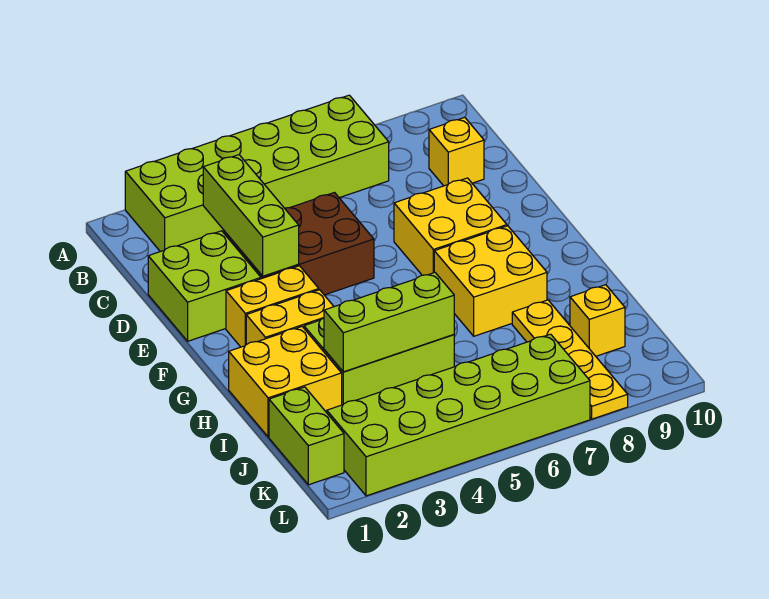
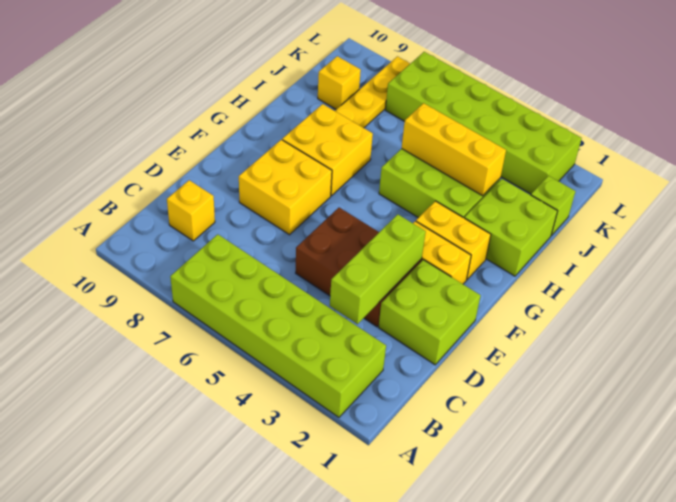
yellow 2x2 brick [229,327,342,437] -> lime 2x2 brick [464,179,558,276]
lime 1x3 brick [324,272,454,372] -> yellow 1x3 brick [402,103,506,196]
lime 1x2 brick [269,387,344,485] -> lime 1x1 brick [531,176,575,236]

